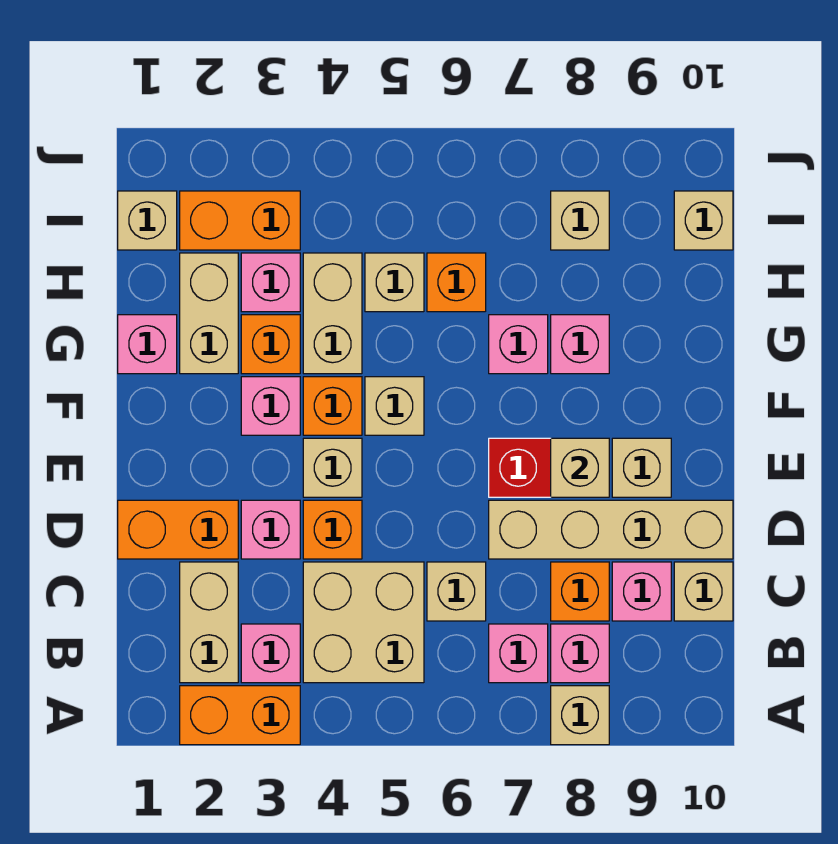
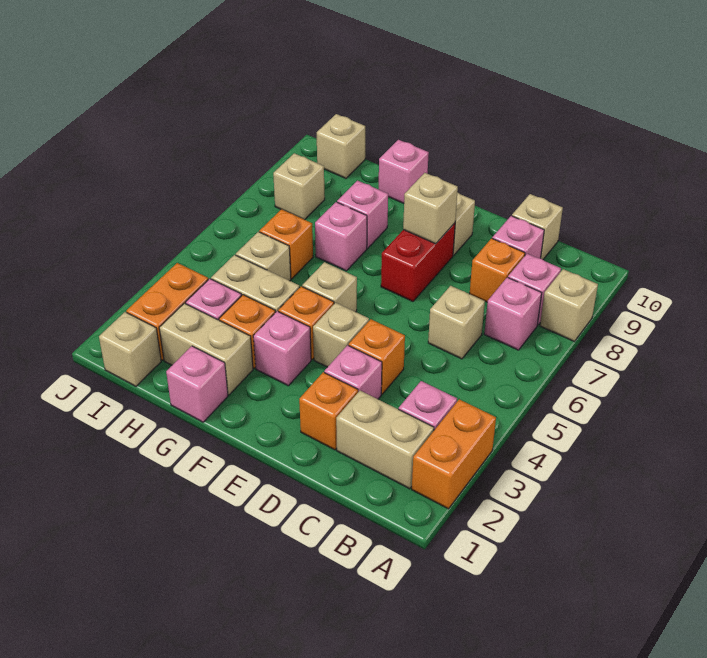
tan 2x2 brick [303,562,424,683] -> none
orange 1x2 brick [118,500,238,559] -> orange 1x1 brick [299,372,358,450]
tan 1x4 brick [489,500,733,559] -> none
none -> pink 1x1 brick [379,140,429,203]

